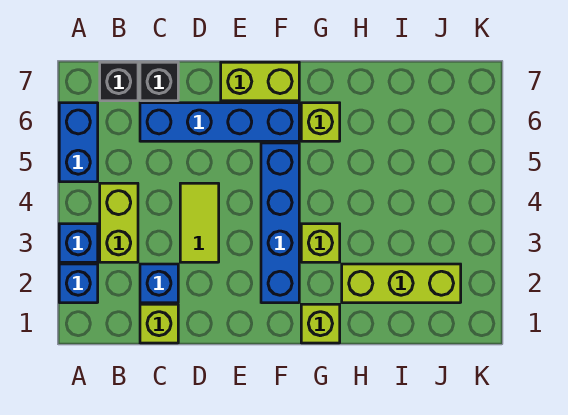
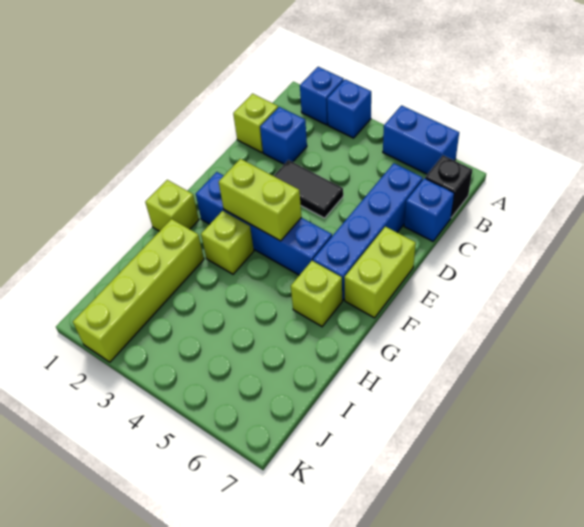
lime 1x2 brick [100,183,138,262] -> lime 1x2 brick moved to [219,159,301,241]
black 1x1 brick [140,62,178,101] -> blue 1x1 brick [404,178,454,241]
lime 1x2 tile [180,183,219,262] -> black 1x2 tile [274,160,343,218]
lime 1x3 brick [342,264,461,303] -> lime 1x4 brick [73,219,204,362]

